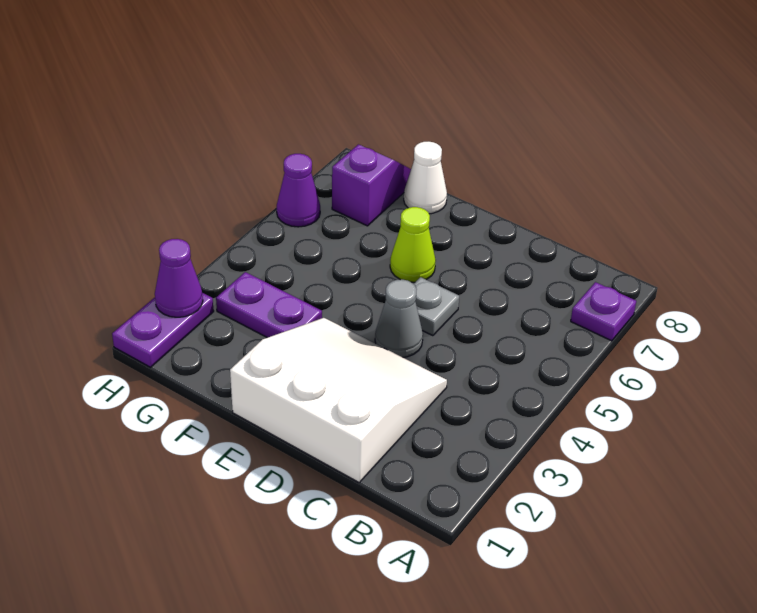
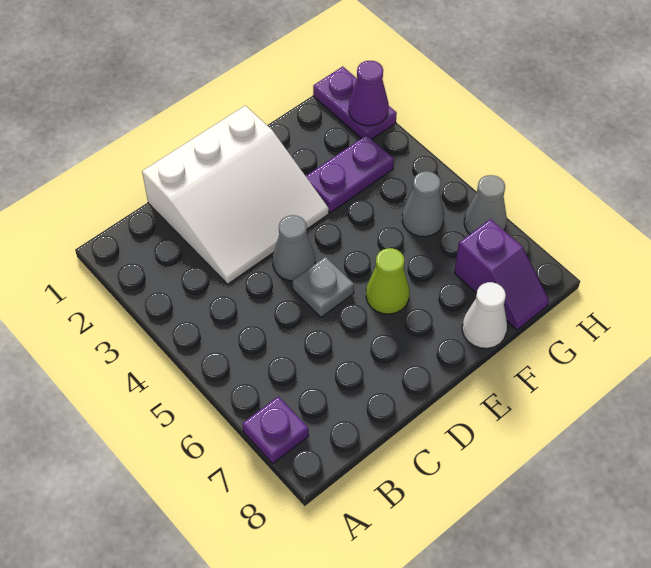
none -> grey 1x1 cone [402,171,444,237]
purple 1x1 cone [277,154,320,227] -> grey 1x1 cone [464,175,507,234]

